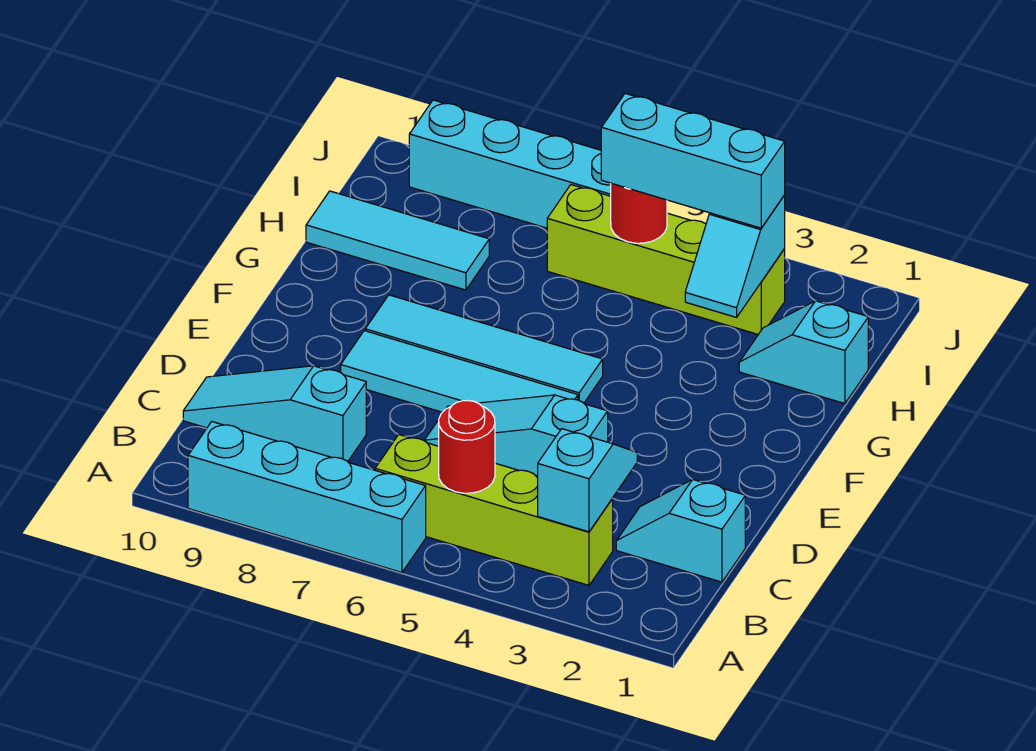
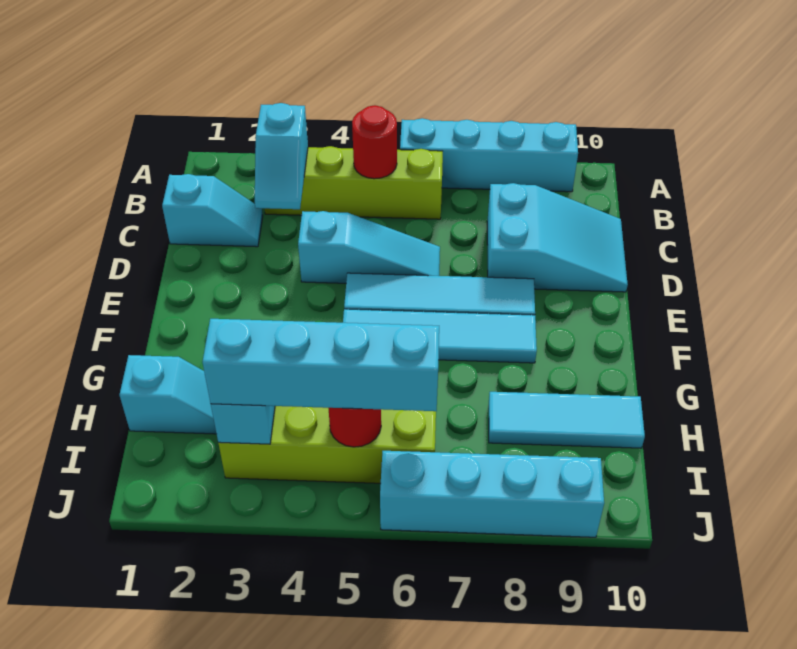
cyan 1x3 slope [183,366,366,462] -> cyan 2x3 slope [487,183,628,292]
cyan 1x3 brick [601,93,785,228] -> cyan 1x4 brick [203,319,439,411]

